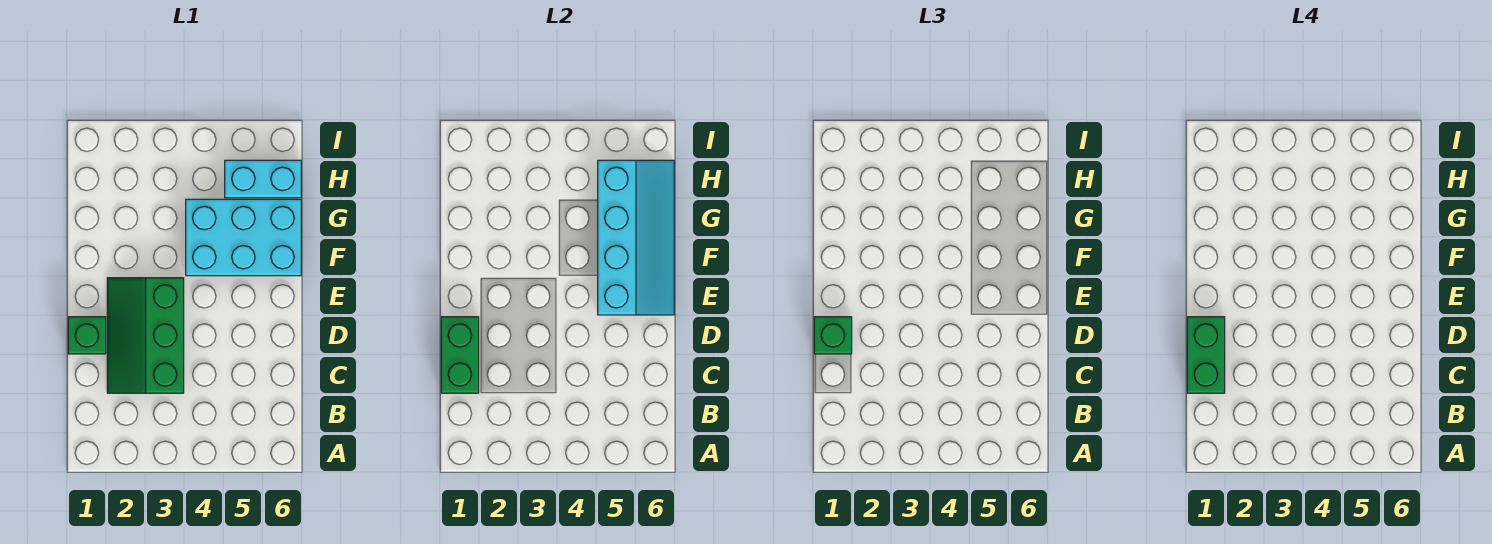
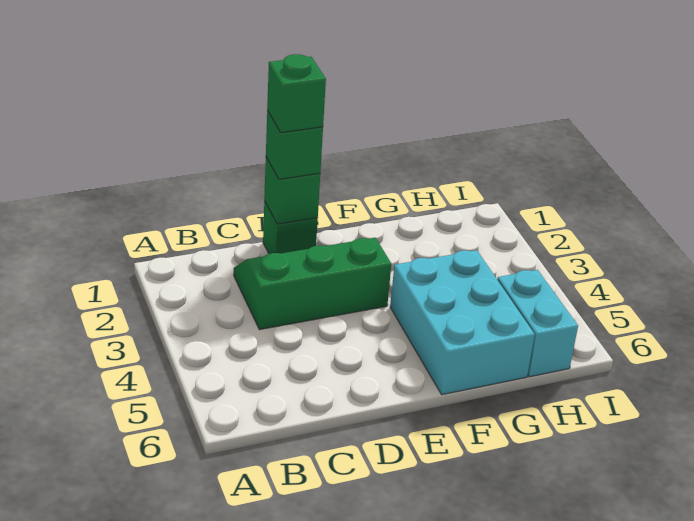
green 1x2 brick [441,317,479,393] -> green 1x1 brick [264,157,320,224]
green 1x2 brick [1187,317,1225,393] -> green 1x1 brick [267,54,326,133]
cyan 2x4 slope [598,160,674,315] -> none

